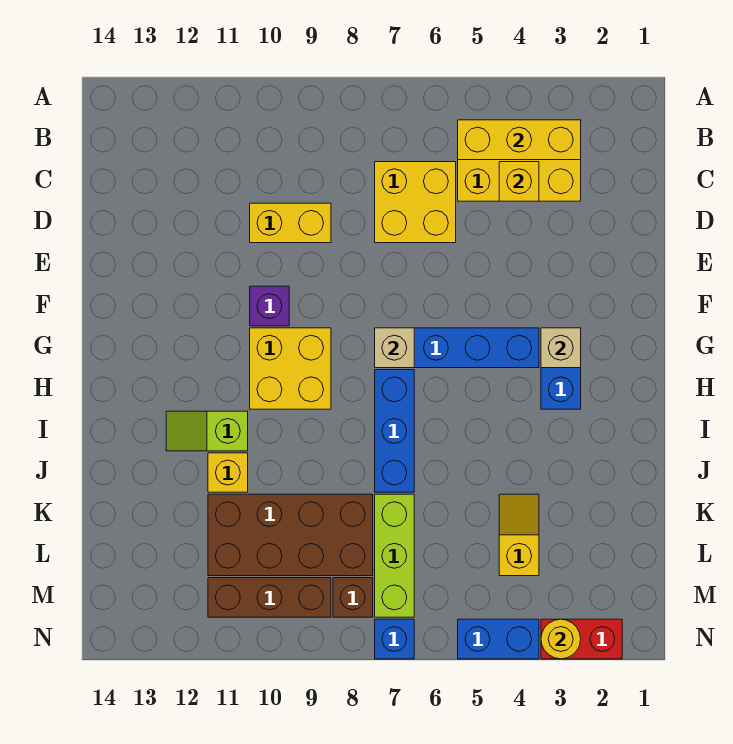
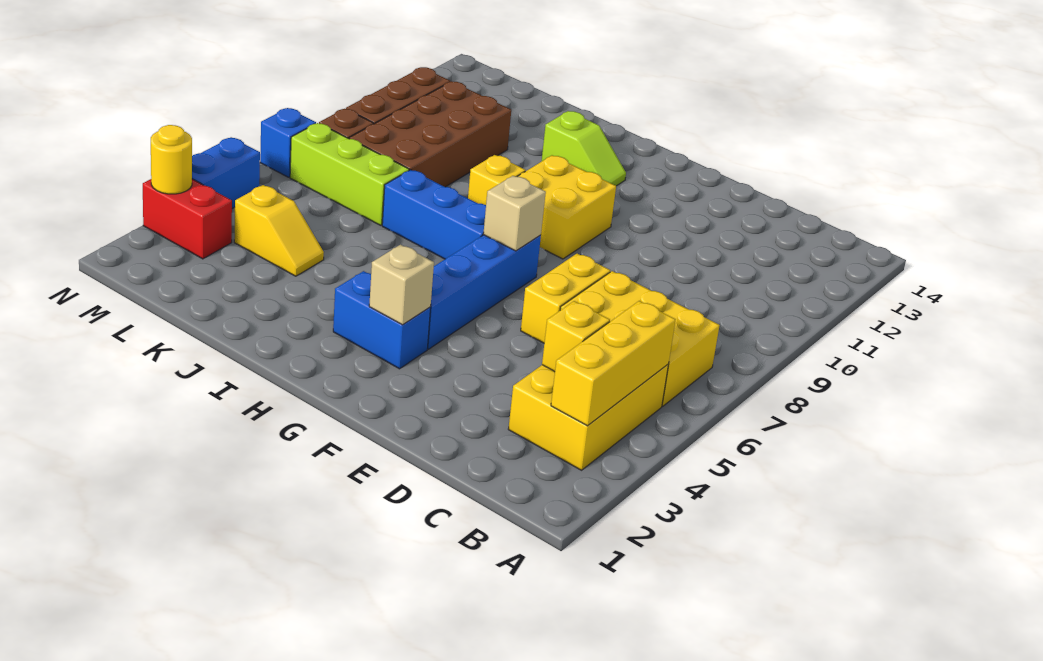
yellow 2x2 brick [375,162,456,243] -> yellow 2x3 brick [560,271,720,406]
yellow 1x2 brick [250,203,331,243] -> yellow 1x2 brick moved to [521,254,610,343]
purple 1x1 brick [250,286,289,326] -> none
lime 1x2 slope [166,411,248,451] -> lime 1x2 slope turned to [542,111,626,186]
yellow 1x1 brick [208,453,248,492] -> yellow 1x1 brick moved to [468,155,525,205]
red 1x2 brick [541,619,622,659] -> red 1x2 brick turned to [143,179,232,259]

